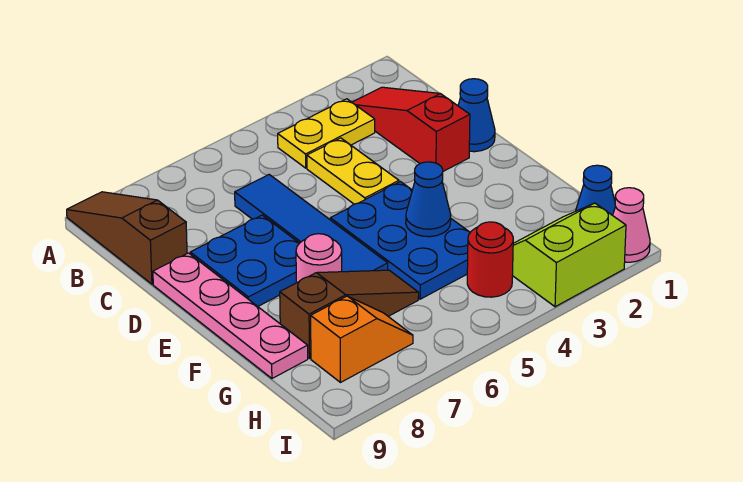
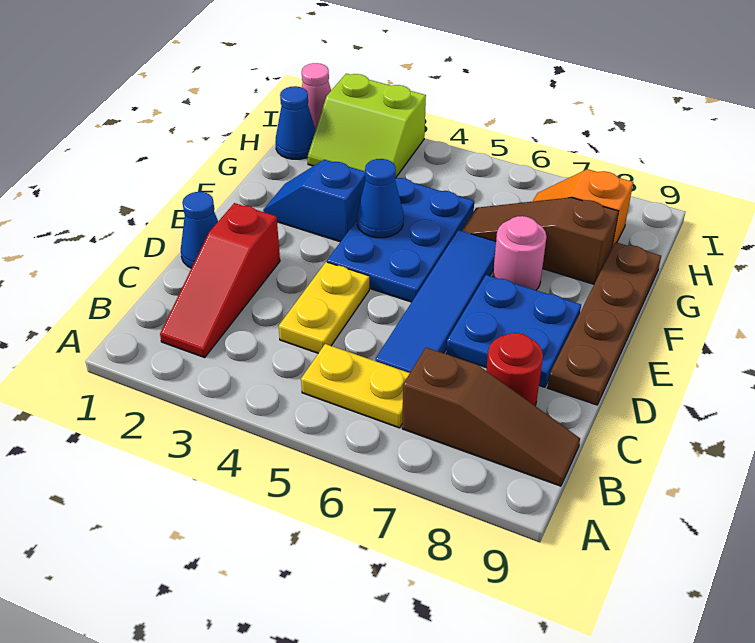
brown 1x3 slope [67,192,187,284] -> brown 1x3 slope turned to [402,348,580,486]
yellow 1x2 plate [278,99,375,168] -> yellow 1x2 plate moved to [301,344,410,428]
pink 1x4 plate [153,253,308,378] -> brown 1x4 plate [547,242,661,405]
none -> blue 1x2 slope [263,160,366,242]
red 1x1 round brick [467,222,513,297] -> red 1x1 round brick moved to [486,333,543,406]

